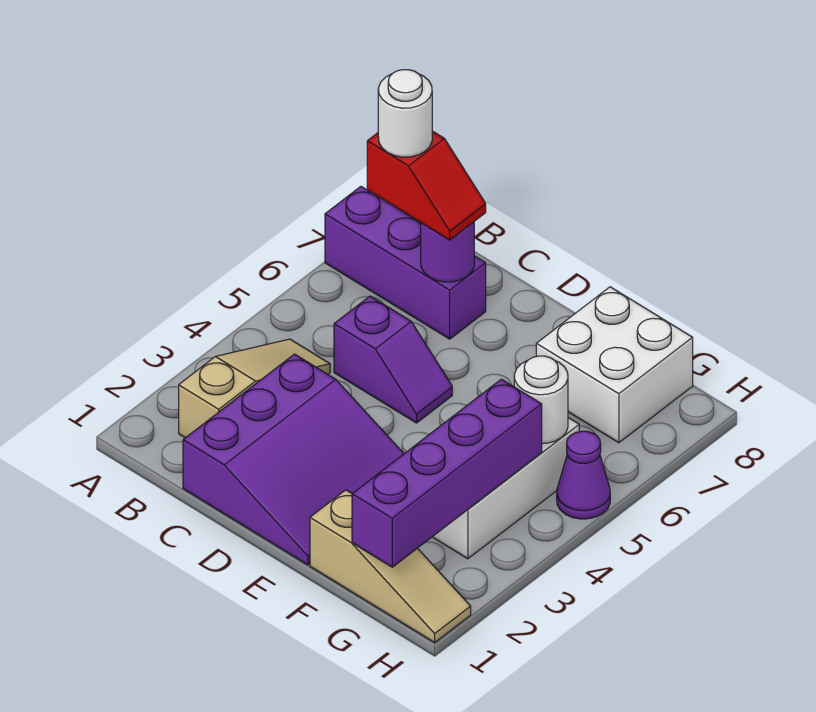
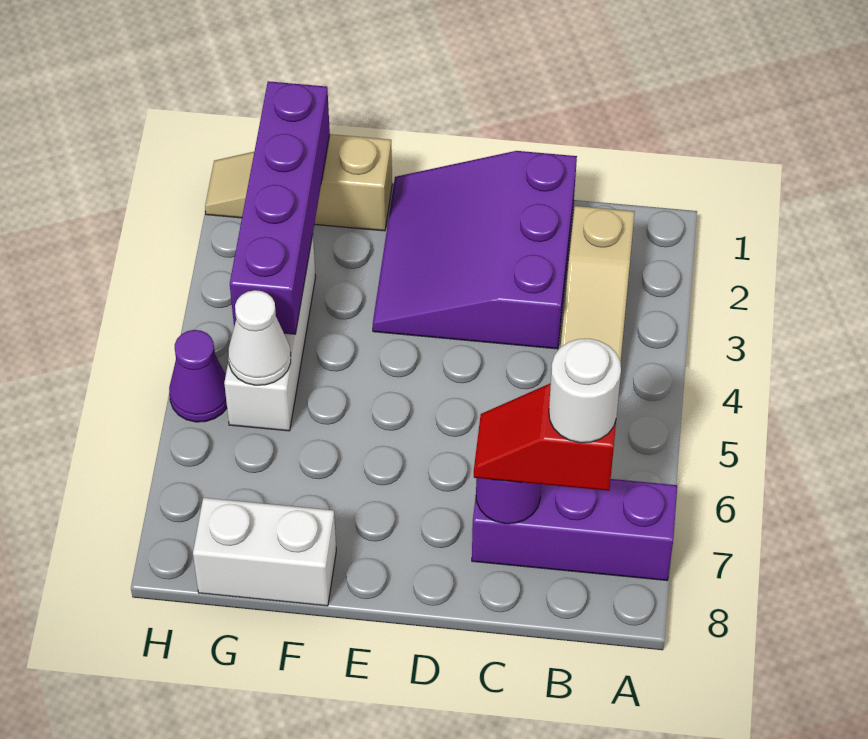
purple 1x2 slope [334,296,452,423] -> none
white 2x2 brick [536,287,693,443] -> white 1x2 brick [193,498,336,606]
white 1x1 round brick [514,356,568,444] -> white 1x1 cone [228,290,291,385]

